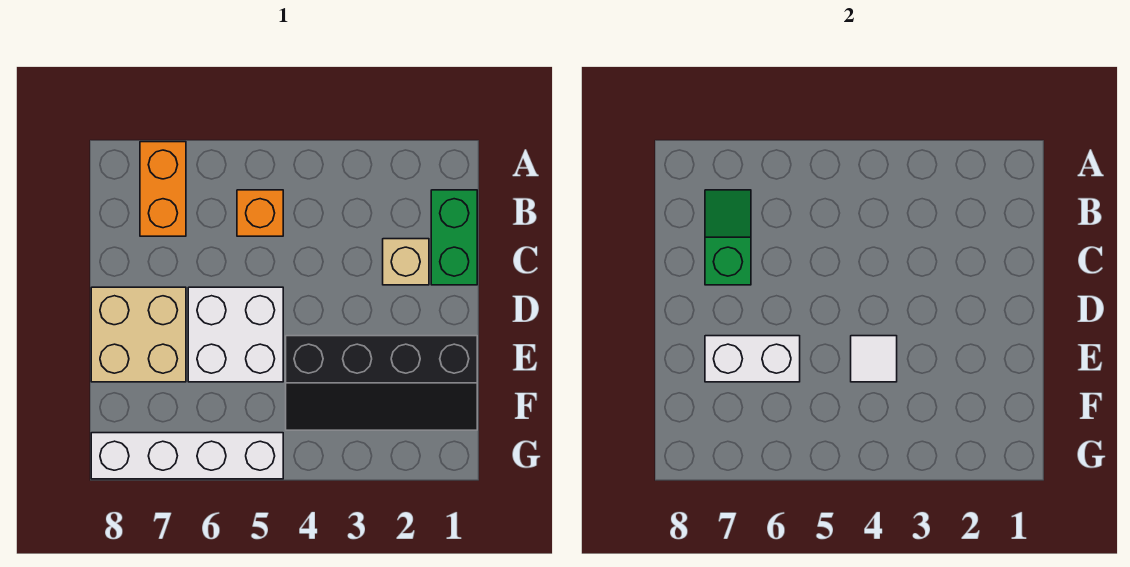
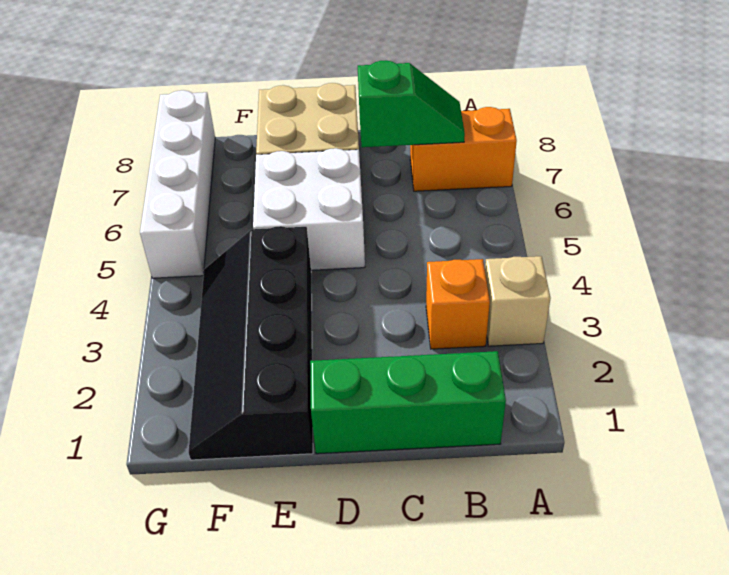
green 1x2 brick [431,190,477,285] -> green 1x3 brick [310,351,506,454]
orange 1x1 brick [237,190,283,236] -> orange 1x1 brick moved to [426,259,490,349]
tan 1x1 brick [383,239,429,285] -> tan 1x1 brick moved to [485,256,551,346]
white 1x1 tile [851,336,897,382] -> none
white 1x2 brick [705,336,800,382] -> none

